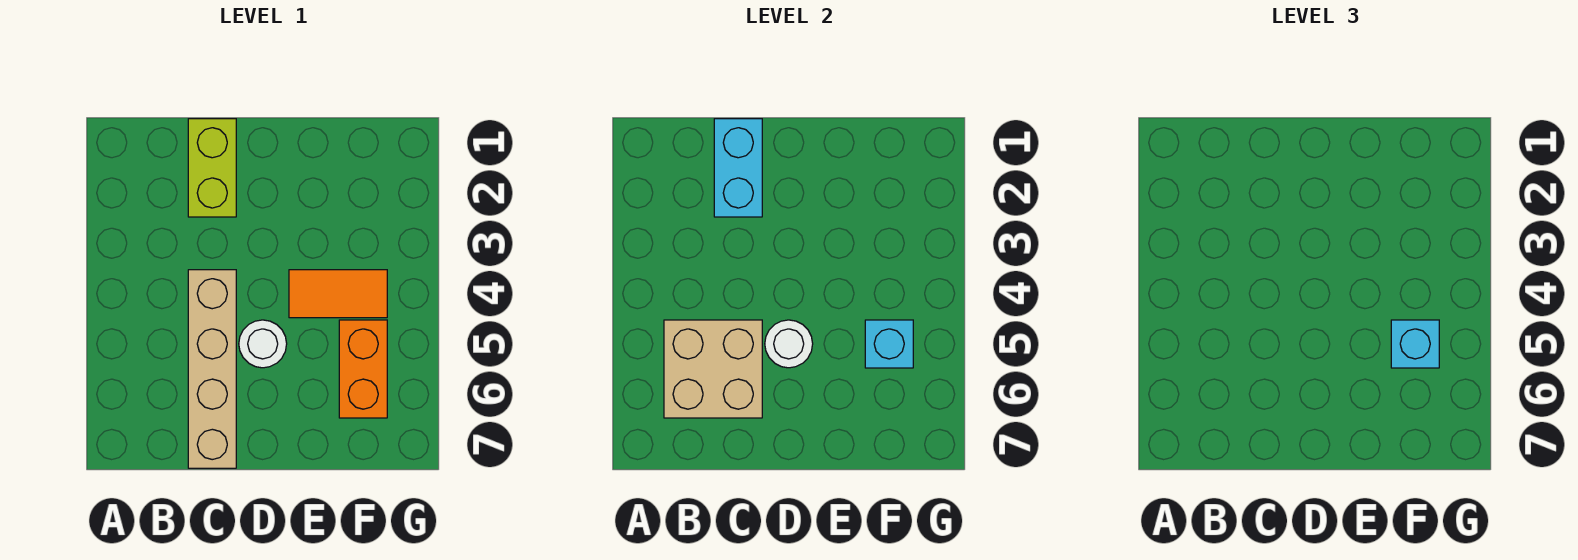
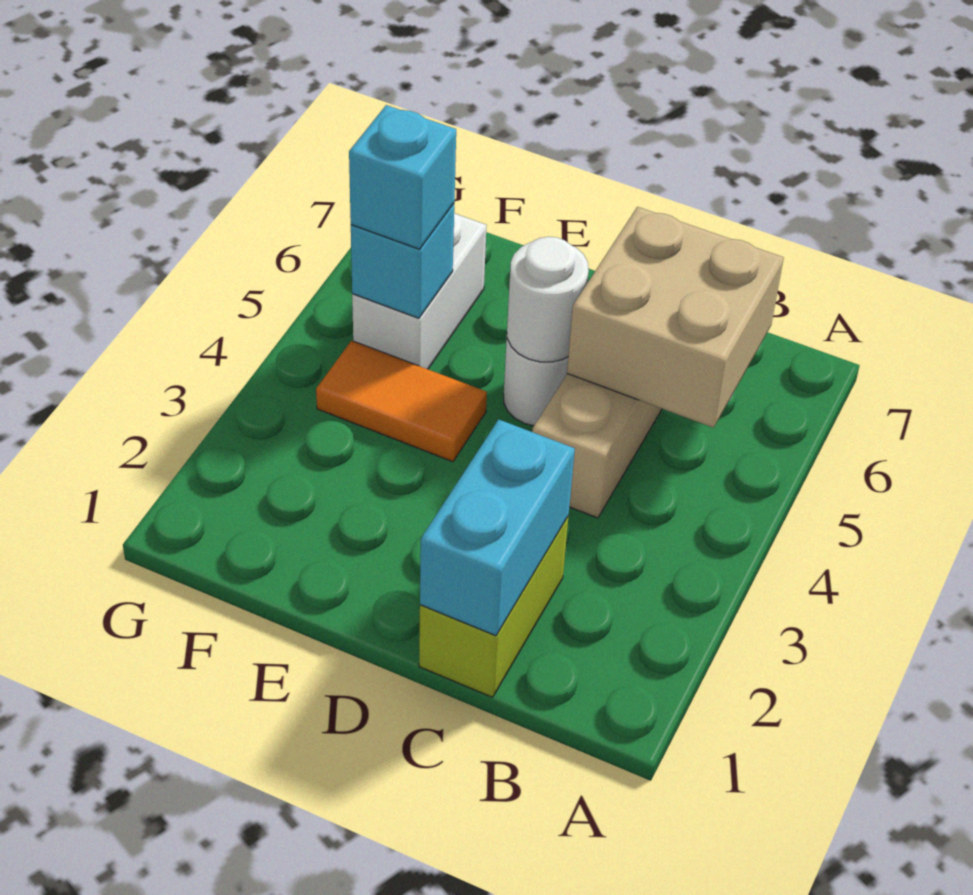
orange 1x2 brick [339,320,387,418] -> white 1x2 brick [352,213,487,369]

